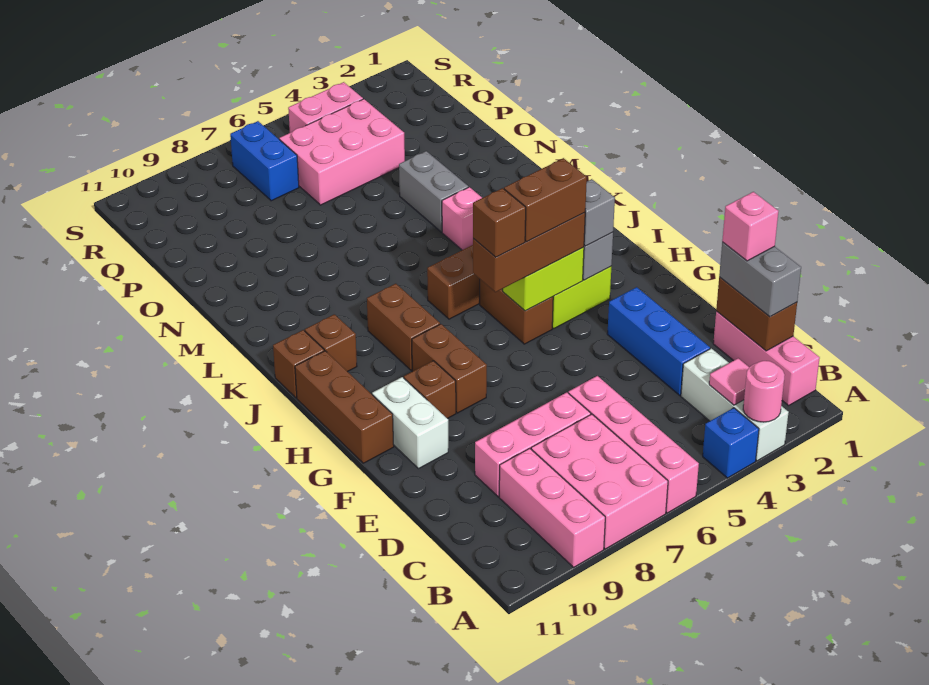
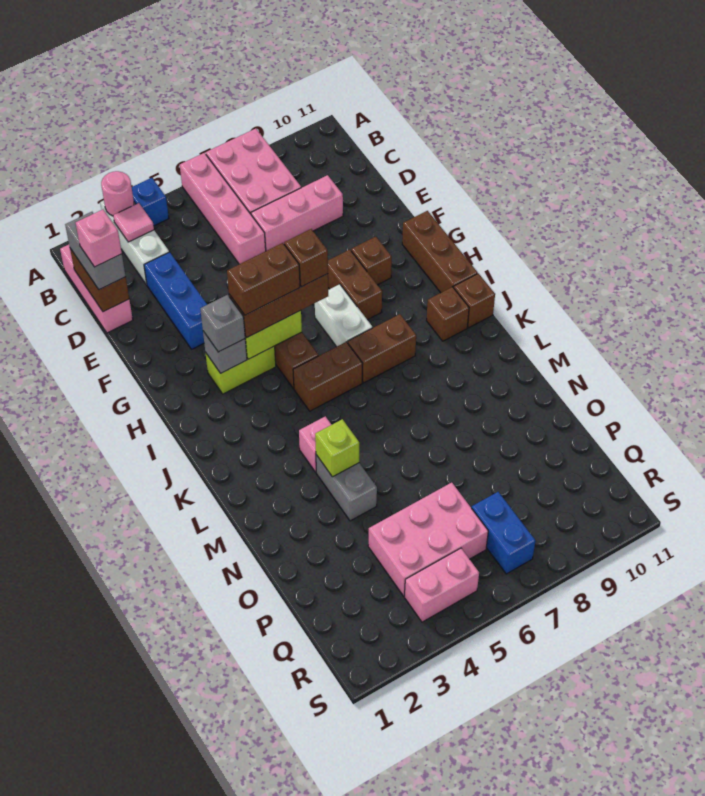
pink 1x3 brick [499,448,605,567] -> none
white 1x2 brick [372,377,448,469] -> white 1x2 brick moved to [315,284,372,347]
brown 1x2 brick [367,284,440,371] -> brown 1x2 brick turned to [348,314,416,383]
none -> lime 1x1 brick [315,419,359,477]

